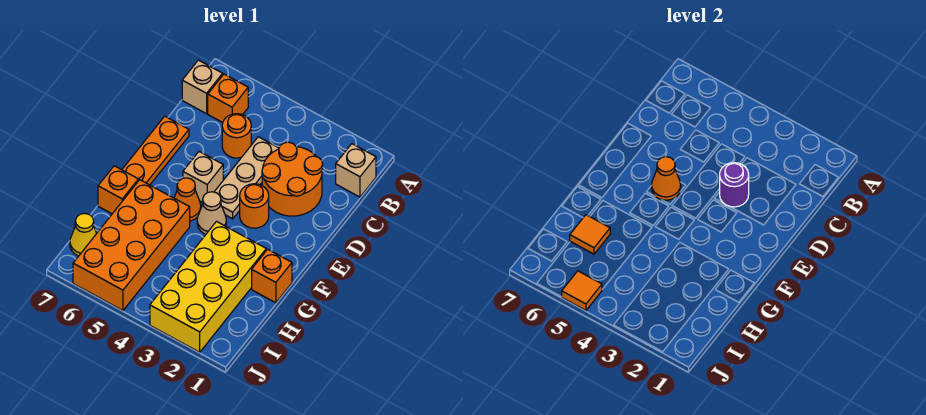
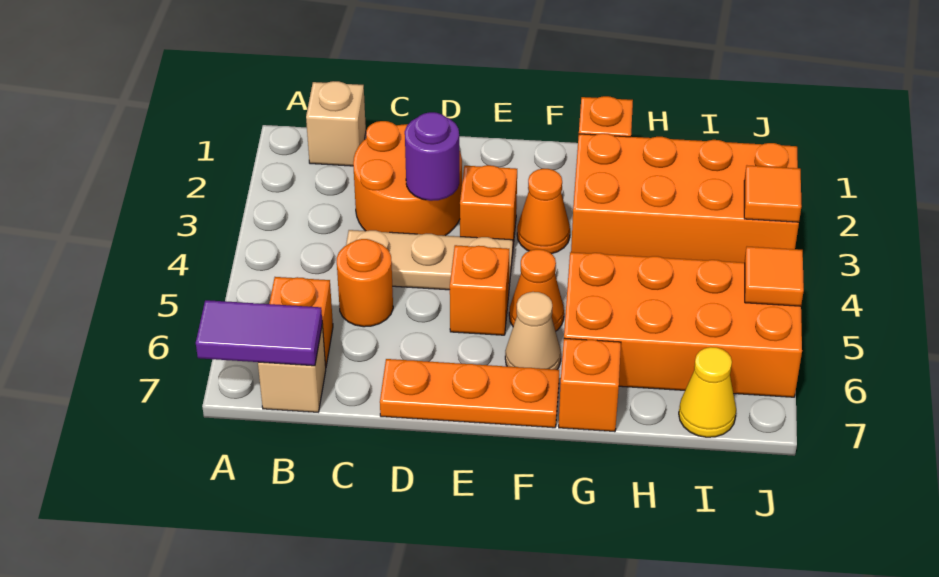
none -> purple 1x2 tile [196,300,322,366]
orange 1x1 round brick [240,184,269,228] -> orange 1x1 brick [460,165,517,245]
tan 1x1 brick [183,152,223,203] -> orange 1x1 brick [450,245,509,335]
orange 1x1 cone [652,157,681,200] -> orange 1x1 cone moved to [517,169,570,254]
tan 1x1 cone [197,192,226,234] -> tan 1x1 cone moved to [505,292,561,370]
yellow 2x4 brick [150,222,266,352] -> orange 2x4 brick [571,133,799,263]
orange 1x1 tile [570,215,610,254] -> orange 1x1 tile moved to [744,166,801,222]

